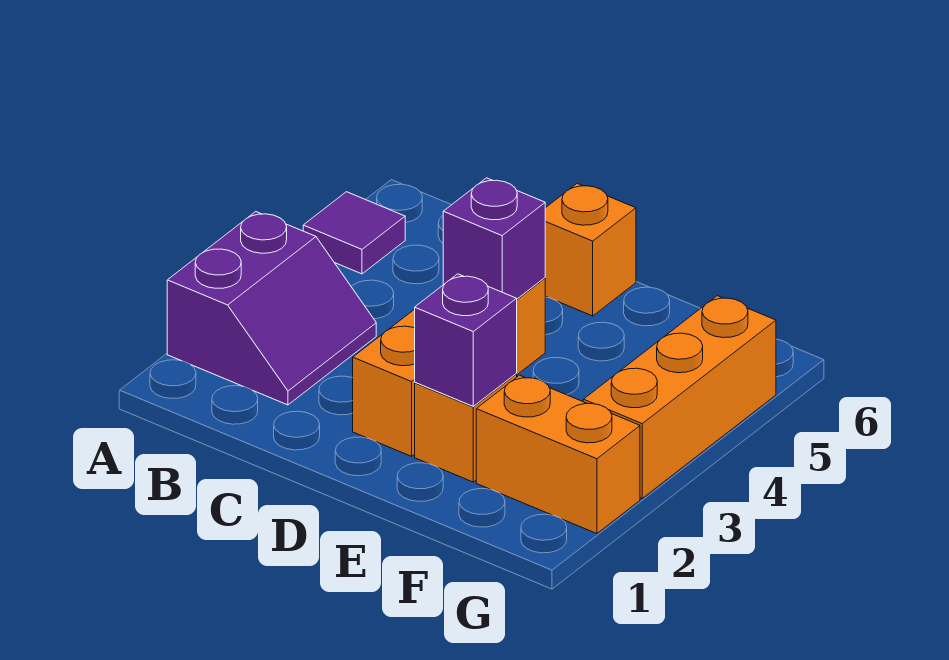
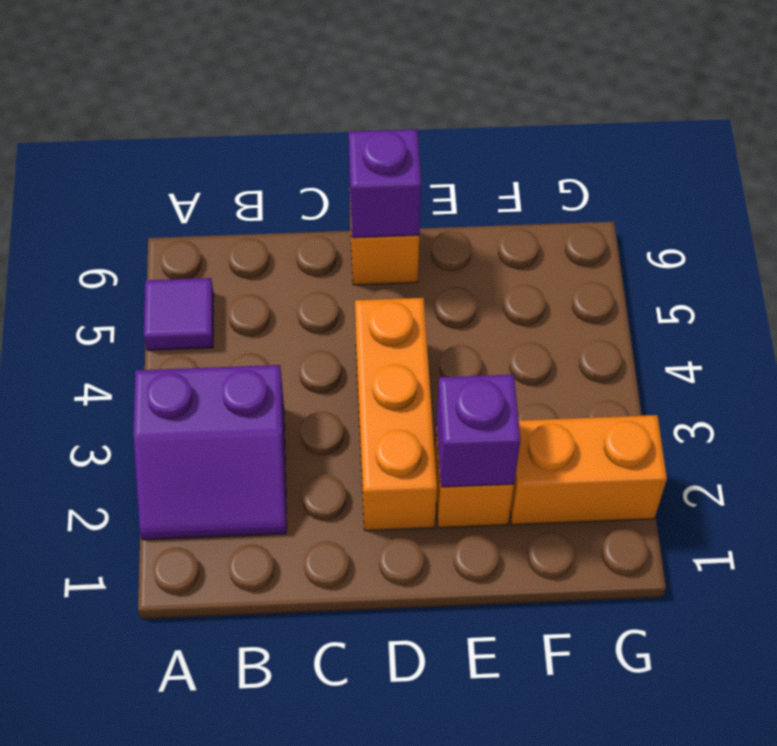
purple 2x2 slope [167,212,376,405] -> purple 2x2 slope turned to [133,365,287,540]
purple 1x1 brick [443,178,545,299] -> purple 1x1 brick moved to [349,129,421,238]
orange 1x3 brick [583,296,776,498] -> none

